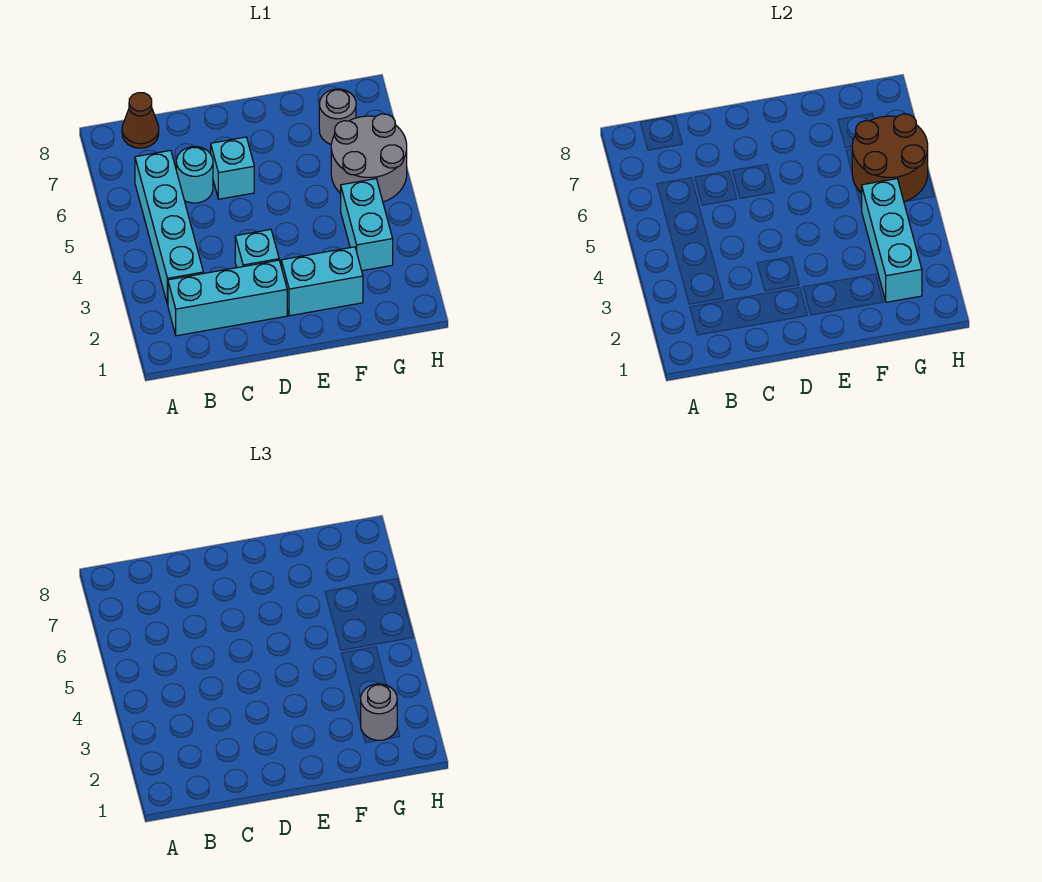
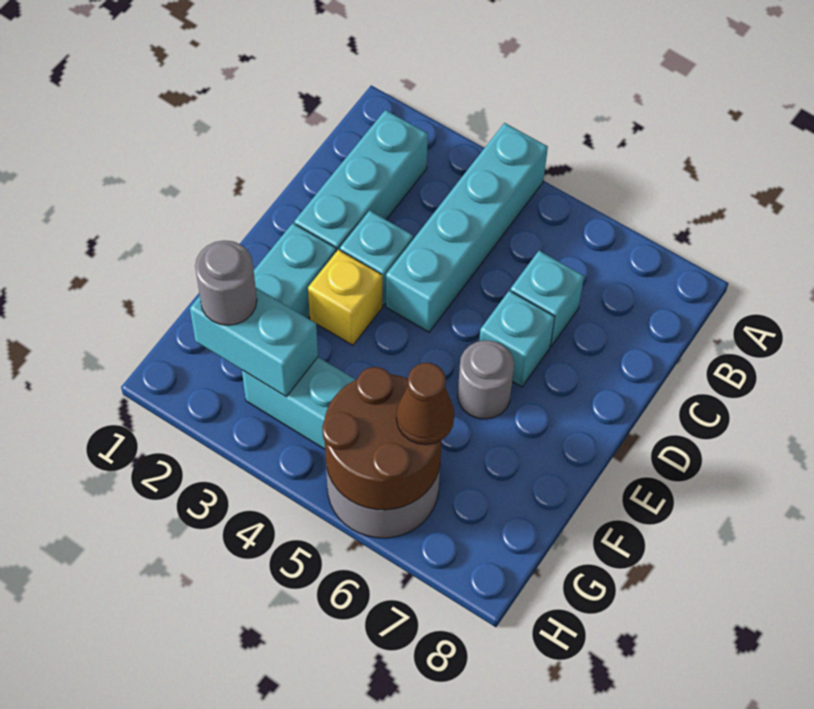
cyan 1x4 brick [135,150,203,305] -> cyan 1x4 brick turned to [386,123,548,332]
brown 1x1 cone [122,93,159,148] -> brown 1x1 cone moved to [396,363,454,445]
cyan 1x1 round brick [176,147,213,203] -> cyan 1x1 brick [510,251,584,346]
none -> yellow 1x1 brick [308,250,382,345]
cyan 1x3 brick [861,179,922,302] -> cyan 1x2 brick [190,288,318,397]
grey 1x1 round brick [319,89,356,144] -> grey 1x1 round brick moved to [458,340,514,419]

